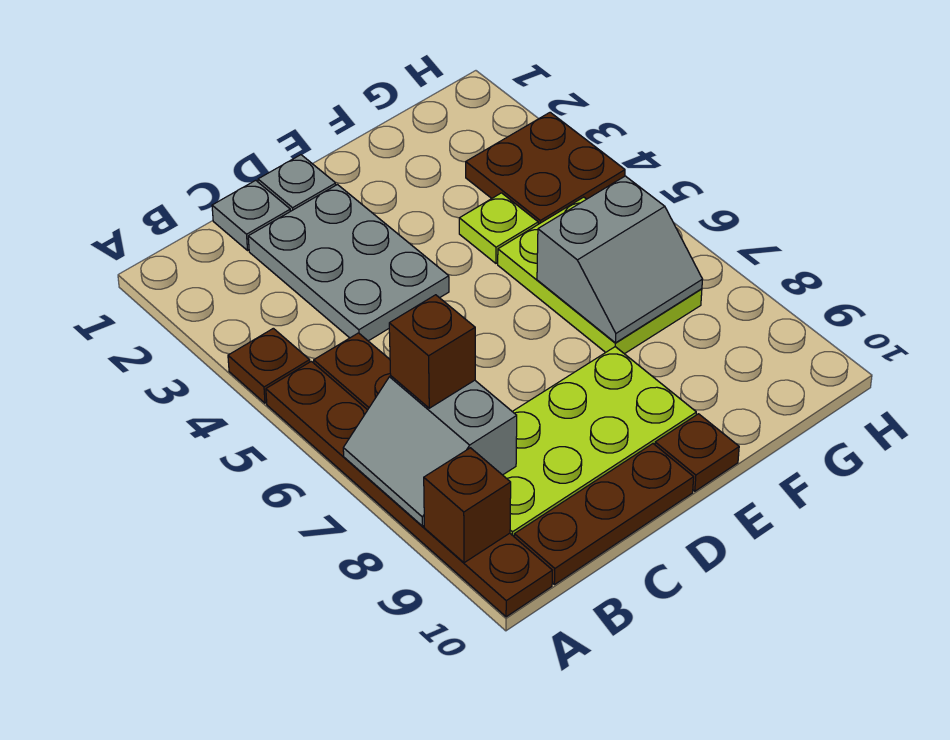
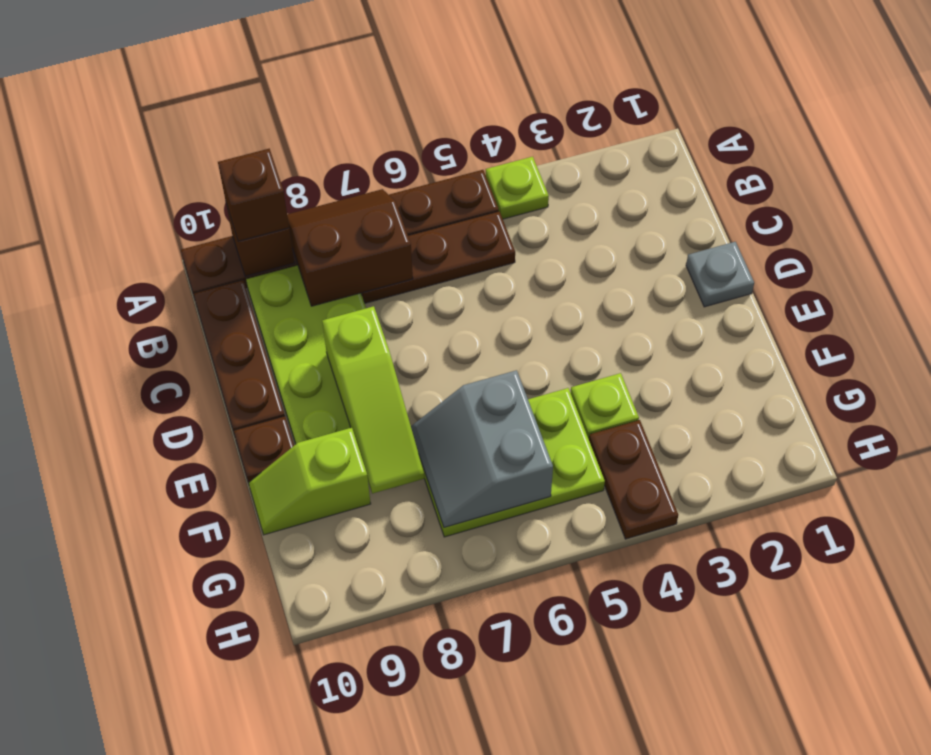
brown 1x1 plate [228,328,310,403] -> lime 1x1 plate [486,157,549,219]
grey 2x2 slope [343,376,517,526] -> brown 2x2 slope [287,189,413,306]
brown 1x1 brick [389,295,475,408] -> brown 1x1 brick moved to [218,149,289,242]
grey 1x1 plate [212,180,290,250] -> none
grey 2x3 plate [248,185,449,341] -> none
none -> lime 1x3 slope [322,306,424,494]
none -> lime 1x2 slope [249,428,371,535]
brown 2x2 plate [466,112,625,224] -> brown 1x2 plate [589,420,678,539]

